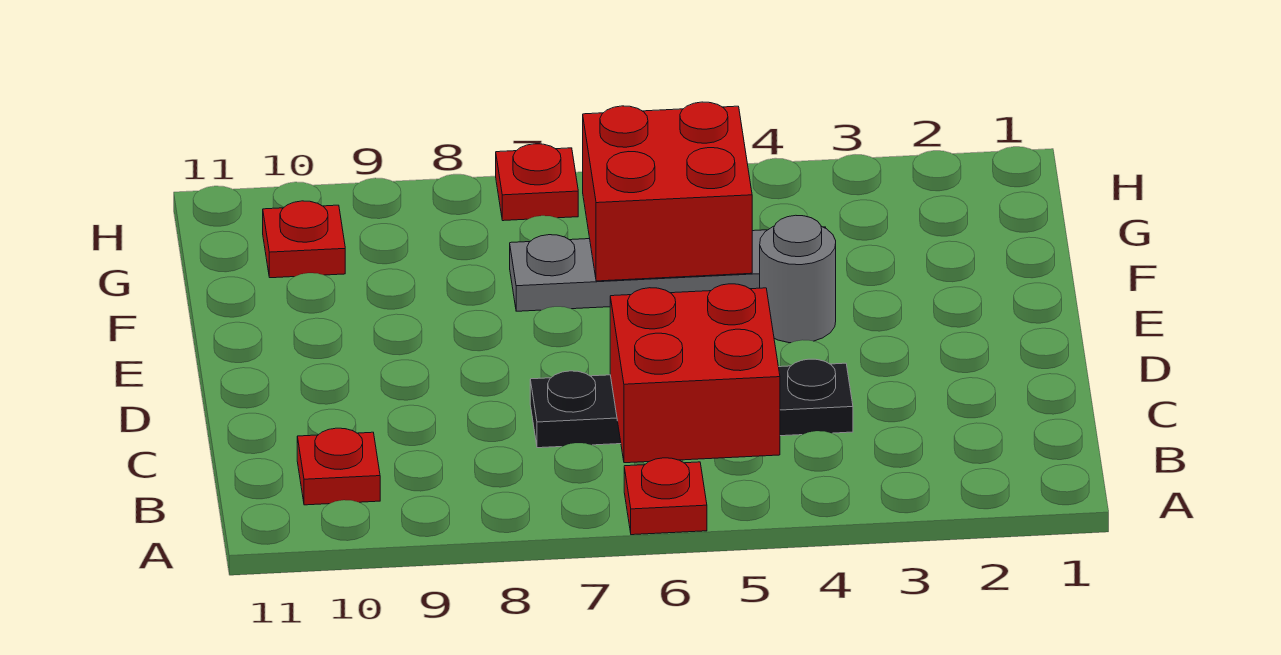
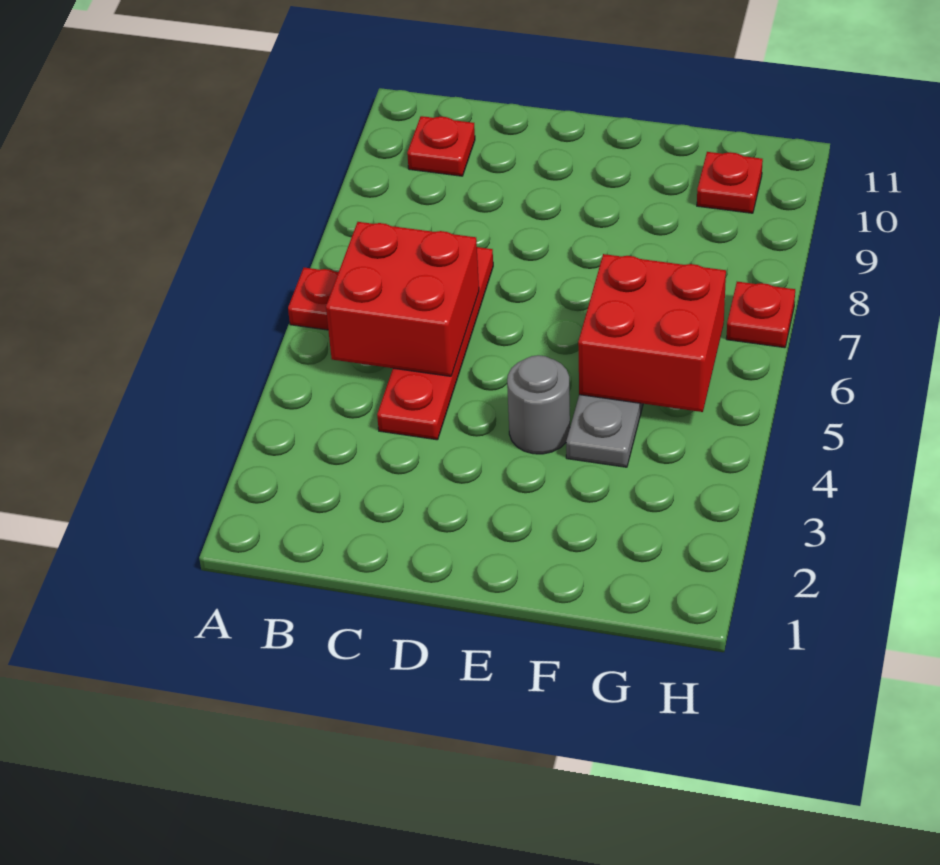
black 1x4 plate [530,359,853,448] -> red 1x4 plate [377,247,493,440]

